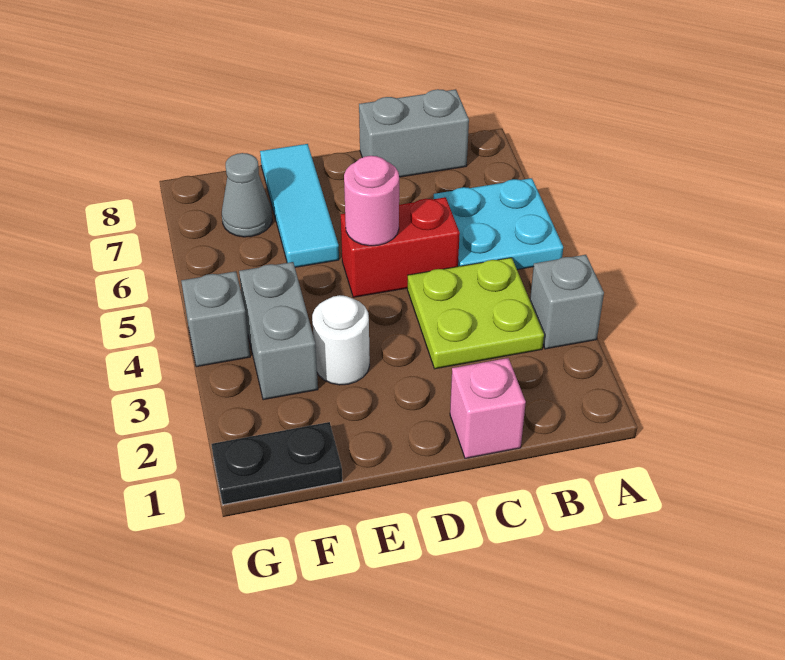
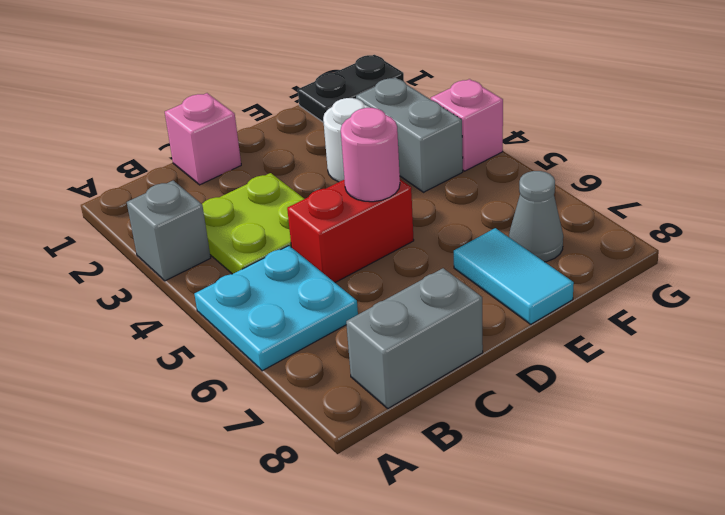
cyan 1x3 tile [260,144,339,267] -> cyan 1x2 tile [454,228,574,324]
grey 1x1 brick [181,271,250,367] -> pink 1x1 brick [431,79,503,171]

